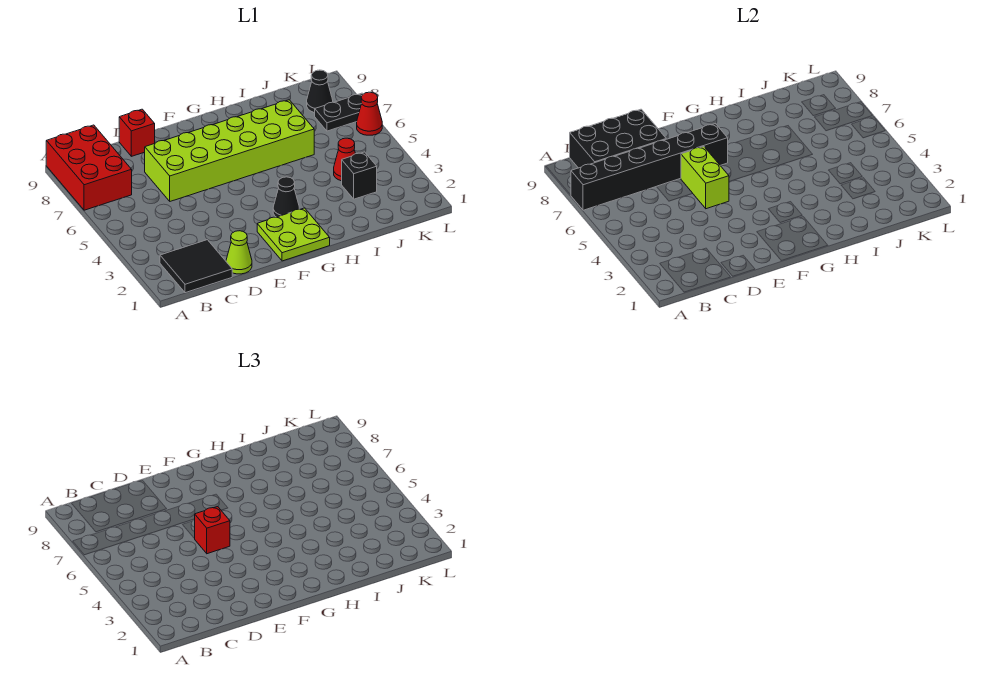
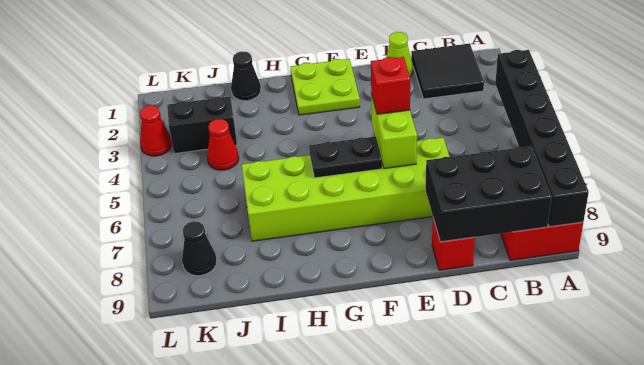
black 1x6 brick [571,124,728,210] -> black 1x6 brick turned to [495,50,589,227]
black 1x1 cone [273,177,299,217] -> black 1x1 cone moved to [231,51,261,101]
black 1x1 brick [342,152,377,199] -> black 1x2 brick [167,97,237,154]
black 1x2 plate [315,93,363,131] -> black 1x2 plate moved to [309,136,382,178]
red 1x1 cone [357,92,382,135] -> red 1x1 cone moved to [140,105,172,156]

